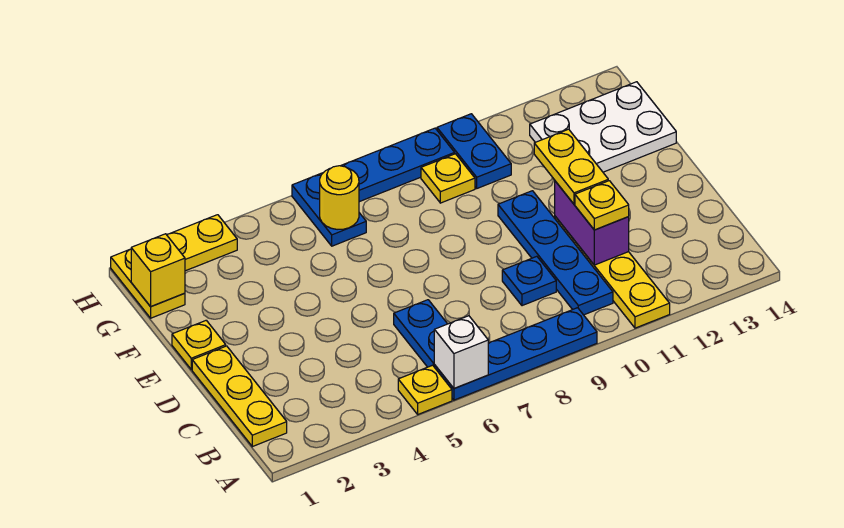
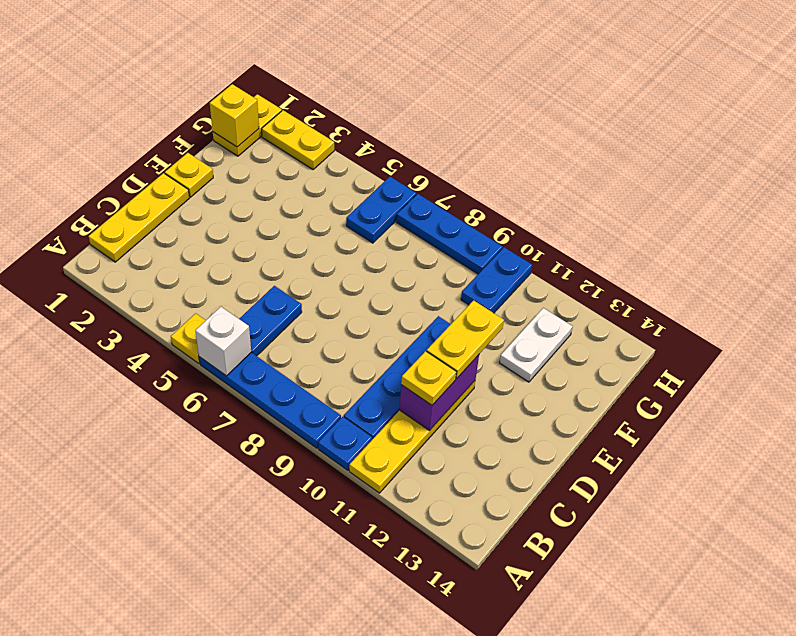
blue 1x1 plate [502,256,556,306] -> blue 1x1 plate moved to [318,417,372,470]
white 2x3 plate [530,82,676,172] -> white 1x2 plate [499,308,573,382]
yellow 1x1 round brick [320,166,359,230] -> none
yellow 1x1 plate [421,154,475,203] -> none

